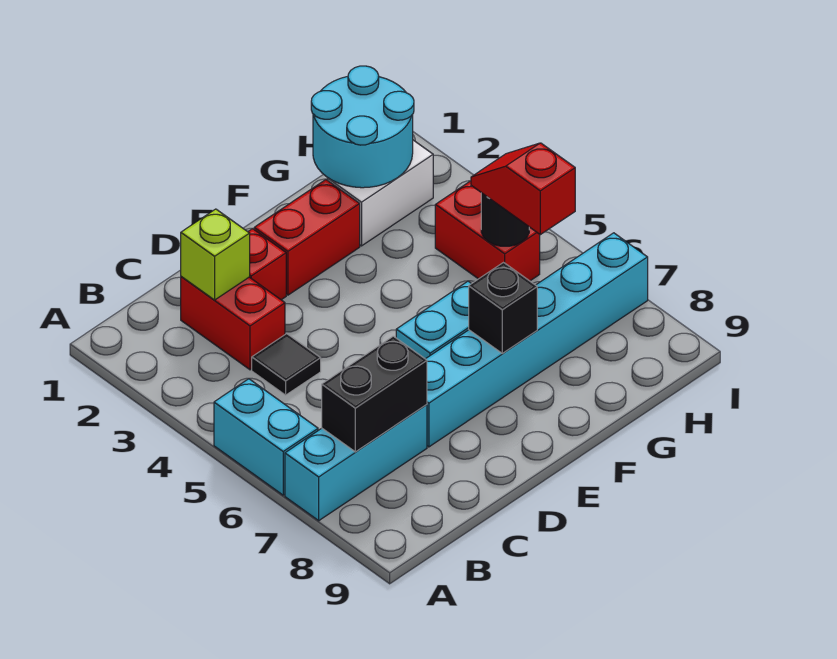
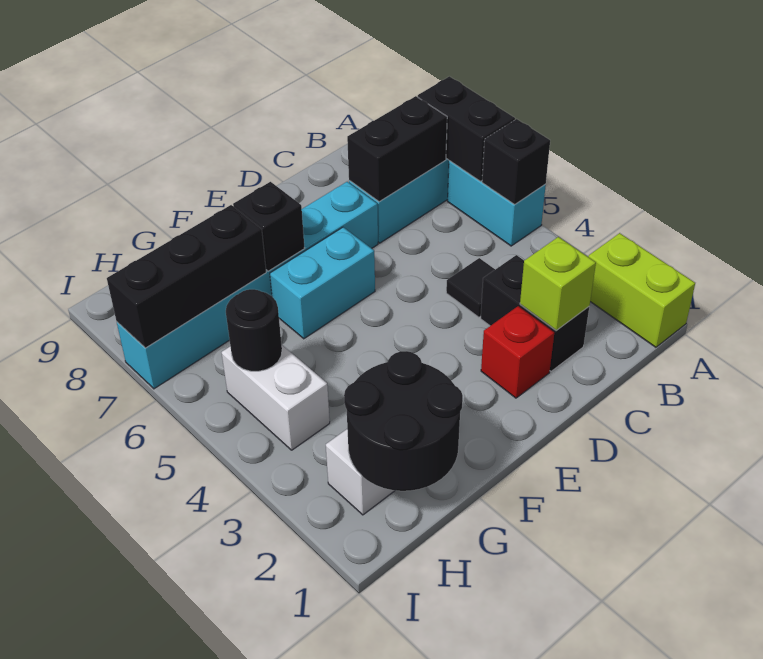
none -> lime 1x2 brick [588,233,695,347]
none -> black 1x1 brick [482,119,550,204]
none -> black 1x2 brick [417,76,515,181]
red 1x2 brick [181,277,285,370] -> black 1x2 brick [481,255,589,371]
red 1x2 brick [254,180,360,295] -> none
cyan 2x2 round brick [311,66,414,188] -> black 2x2 round brick [344,351,463,491]
none -> black 1x3 brick [107,205,266,348]
red 1x2 brick [435,181,540,281] -> white 1x2 brick [222,345,330,450]
red 1x2 slope [471,143,575,235] -> none

